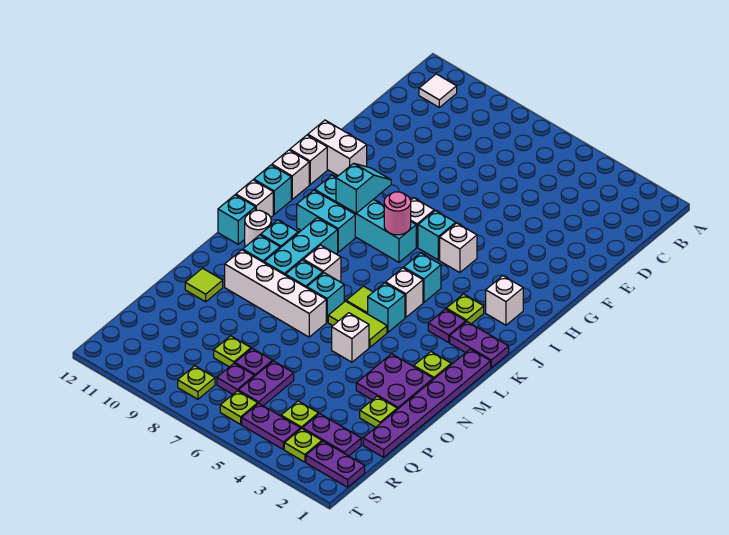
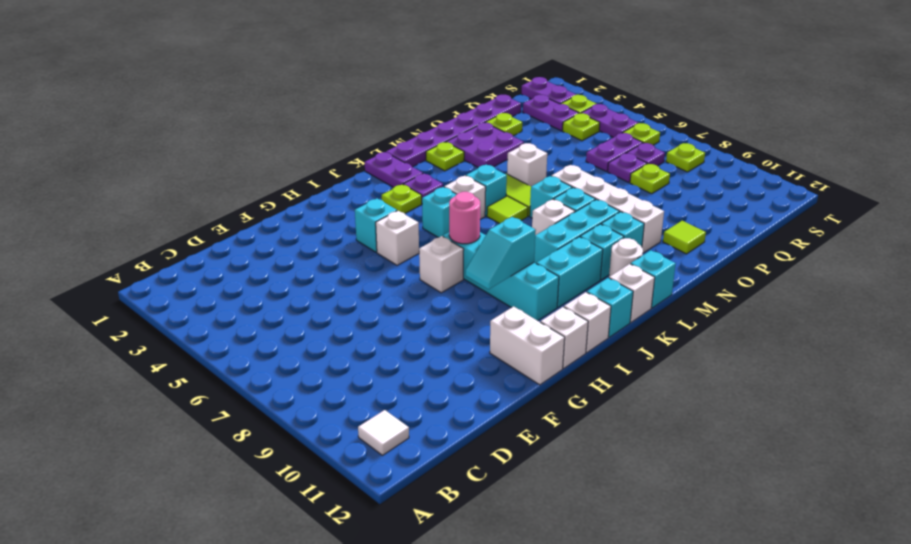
cyan 1x1 brick [418,210,456,260] -> cyan 1x1 brick moved to [355,198,397,252]
white 1x1 brick [486,276,523,325] -> none
cyan 1x2 brick [297,190,355,252] -> cyan 1x2 brick turned to [536,237,603,307]

